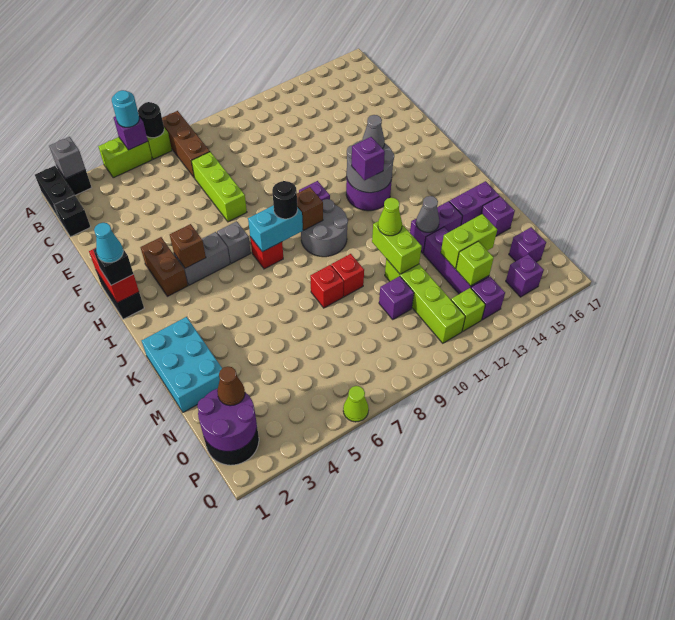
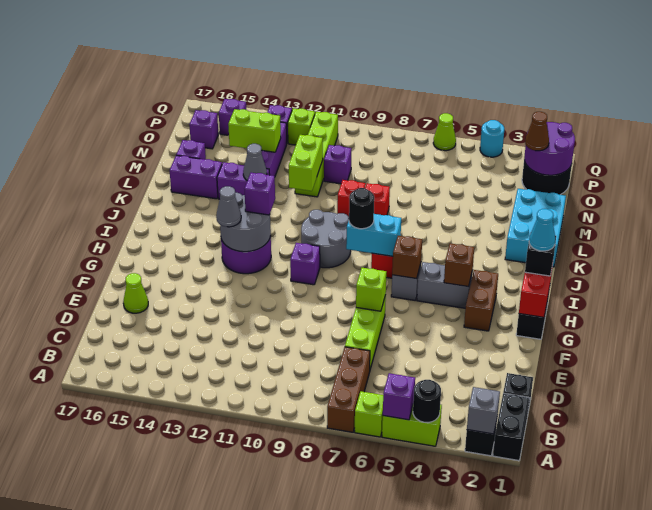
cyan 1x1 round brick [112,90,139,127] -> cyan 1x1 round brick moved to [480,120,504,157]
black 1x1 round brick [138,102,164,138] -> black 1x1 round brick moved to [413,380,441,422]
brown 1x1 brick [297,187,323,230] -> brown 1x1 brick moved to [392,236,422,279]
lime 1x1 cone [378,198,402,236] -> lime 1x1 cone moved to [123,273,148,313]
lime 1x1 brick [456,241,494,286] -> lime 1x1 brick moved to [356,268,386,311]

